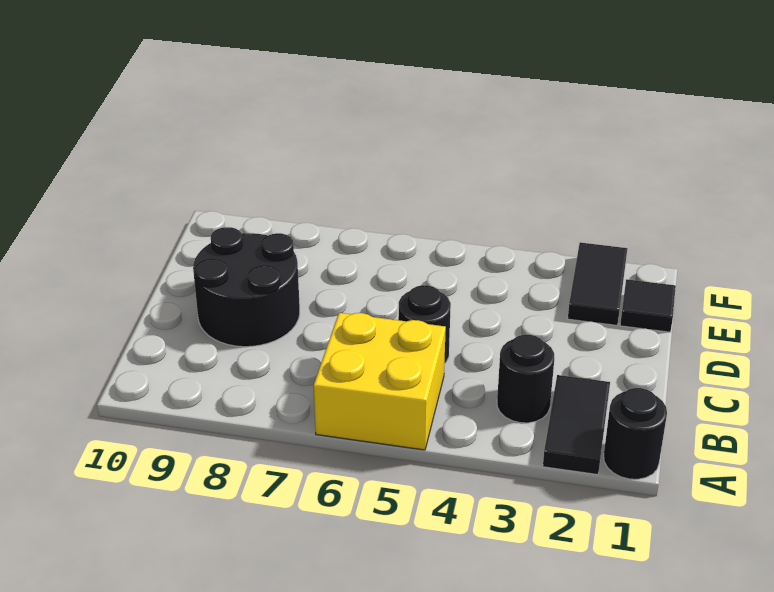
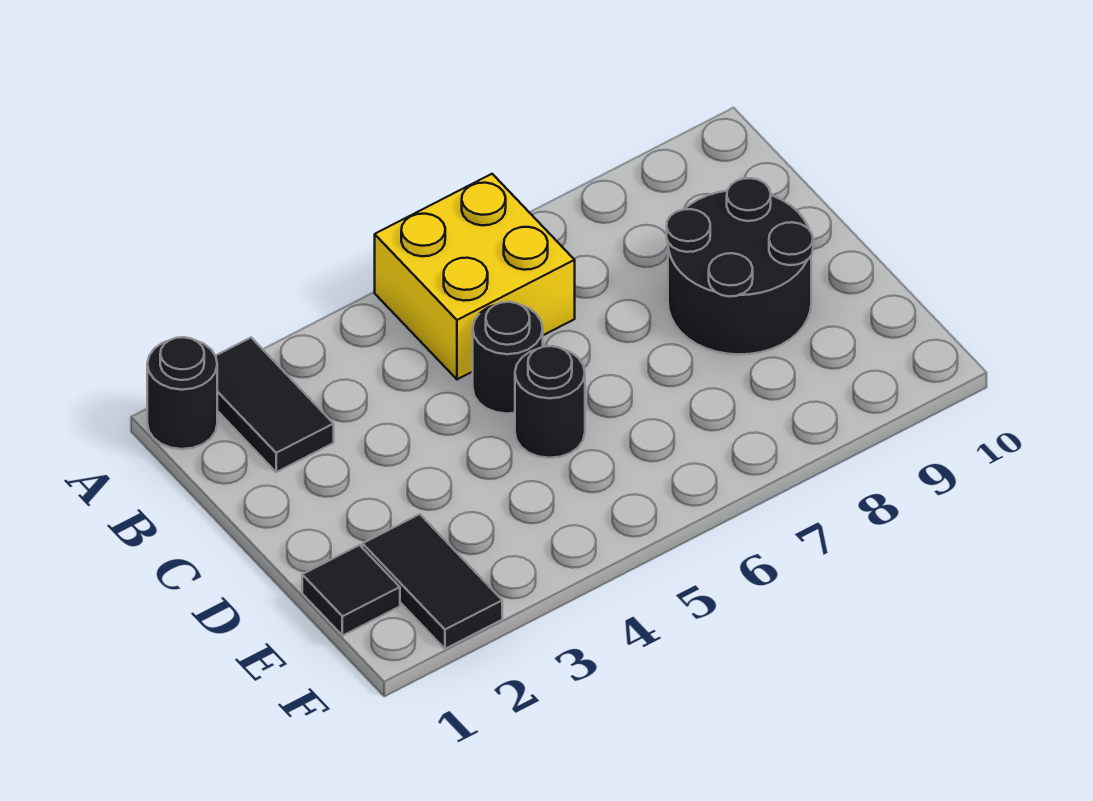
black 1x1 round brick [497,335,554,423] -> black 1x1 round brick moved to [515,346,585,458]

